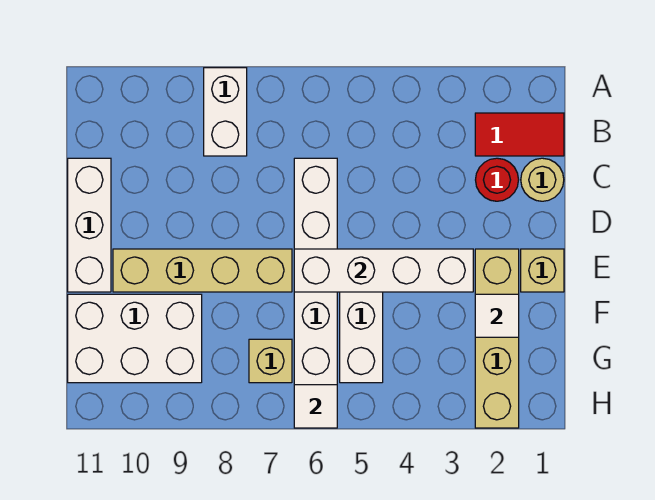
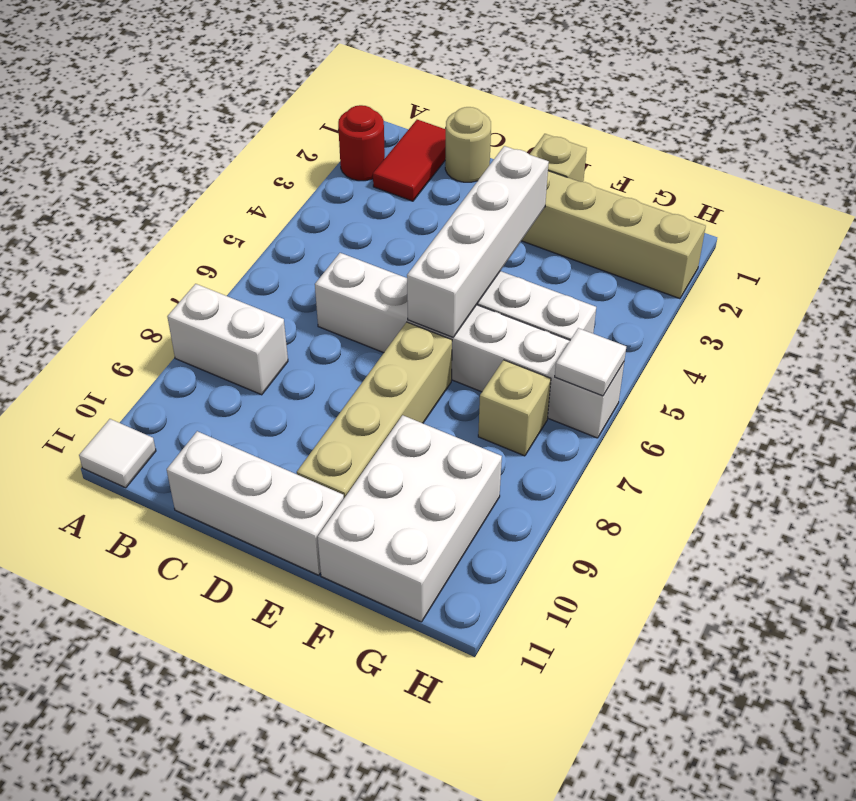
red 1x1 round brick [476,158,519,201] -> red 1x1 round brick moved to [338,105,385,181]
white 1x1 tile [475,294,519,337] -> white 1x1 tile moved to [79,419,156,488]

